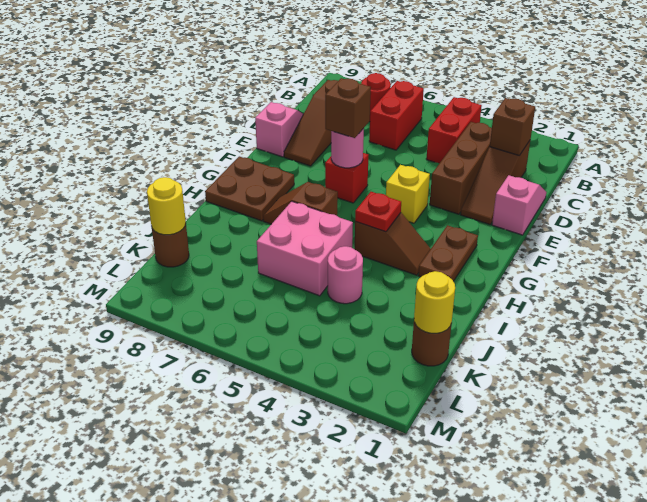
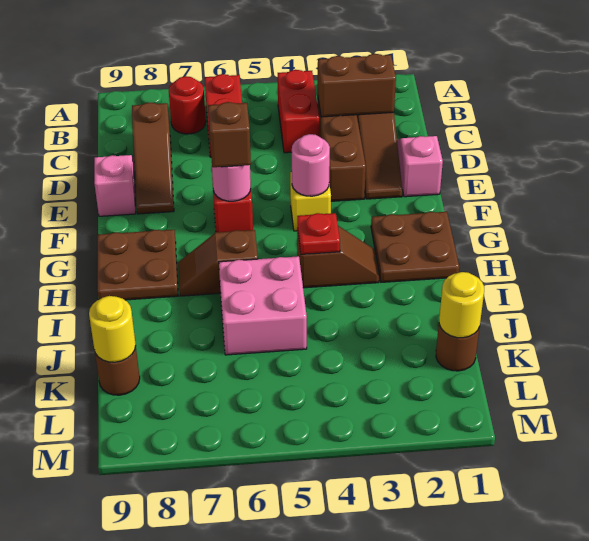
brown 1x1 brick [490,98,535,155] -> brown 1x2 brick [318,54,396,117]
brown 1x2 plate [418,225,478,281] -> brown 2x2 plate [371,212,459,282]
pink 1x1 round brick [328,246,363,304] -> pink 1x1 round brick moved to [292,134,330,196]

